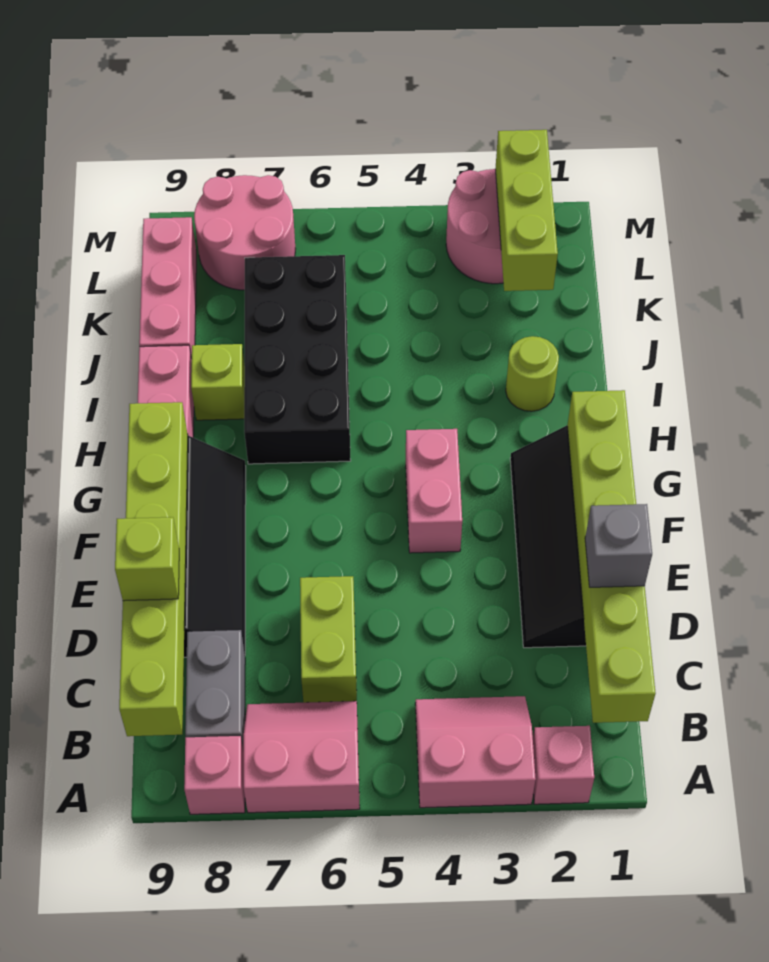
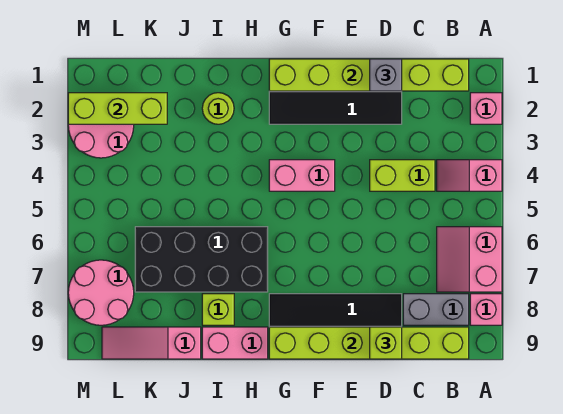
pink 2x2 slope [415,696,536,808] -> pink 1x2 slope [437,160,502,191]
lime 1x2 brick [300,576,357,703] -> lime 1x2 brick moved to [370,160,435,191]
pink 1x3 brick [139,217,196,359] -> pink 1x3 slope [102,327,201,359]

